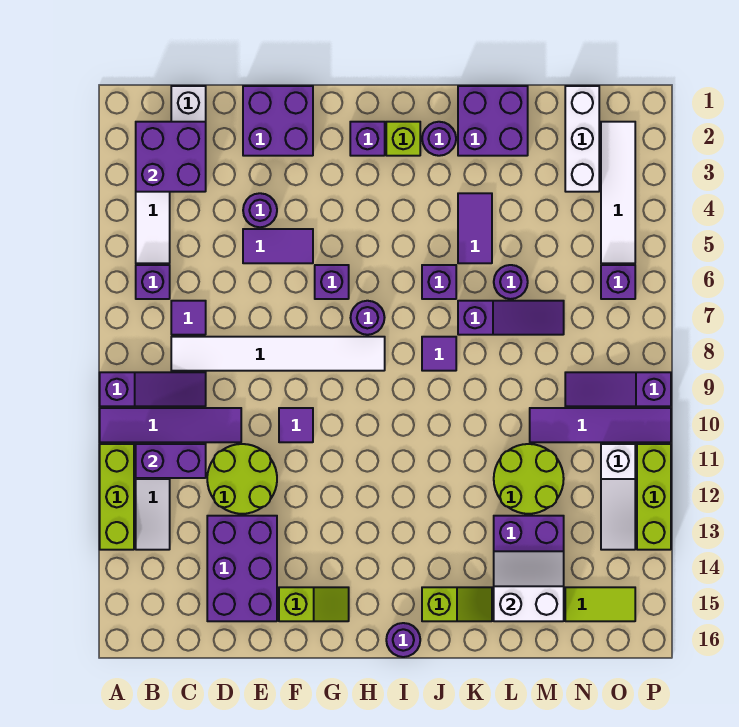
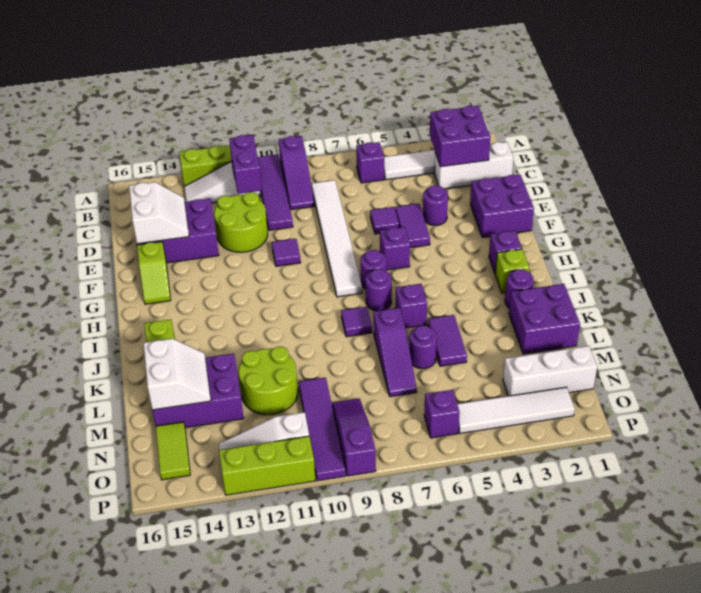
purple 1x1 tile [171,301,206,335] -> purple 1x1 tile moved to [370,207,399,234]
none -> white 2x2 slope [129,182,189,244]
purple 1x1 round brick [386,623,420,657] -> purple 1x1 round brick moved to [365,269,392,311]
purple 1x2 tile [458,193,492,263] -> purple 1x2 tile turned to [428,315,467,366]

